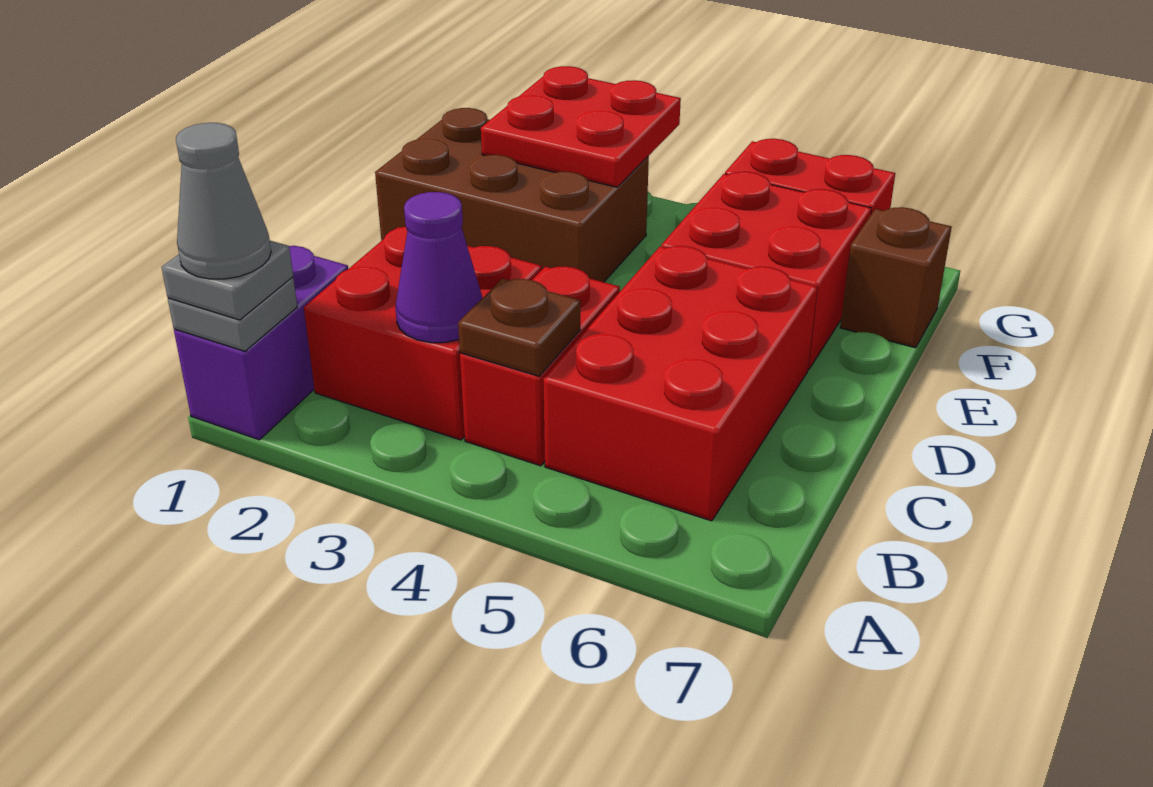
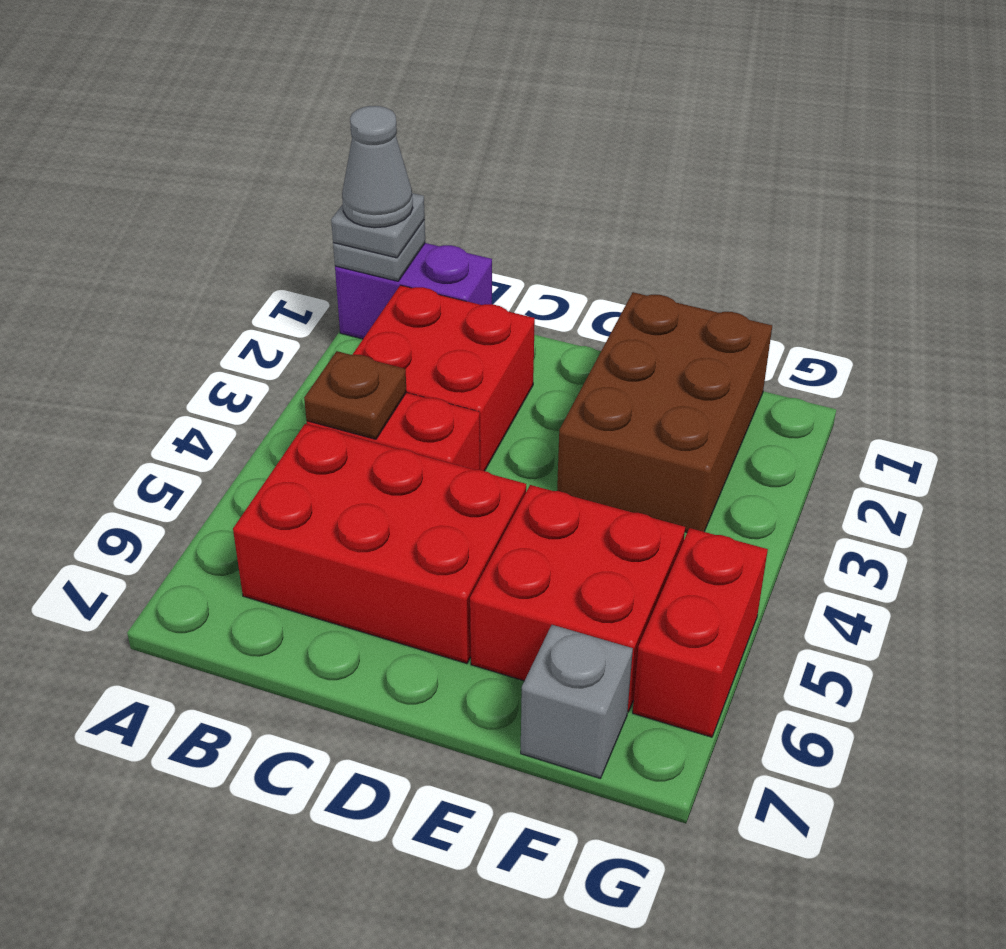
purple 1x1 cone [395,192,482,343] -> none
red 2x2 plate [481,66,681,187] -> none
brown 1x1 brick [840,207,952,348] -> grey 1x1 brick [521,625,633,778]

